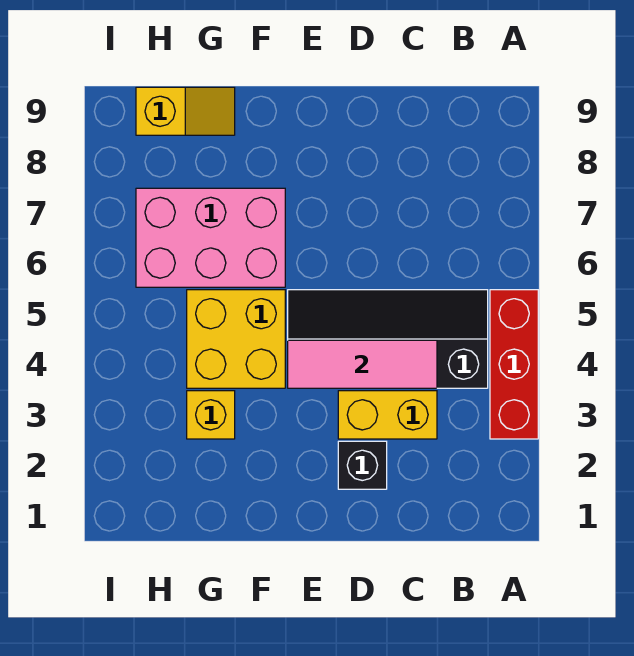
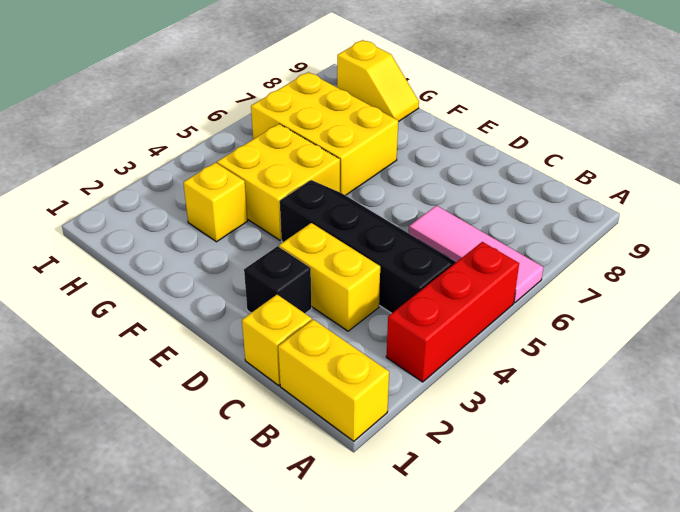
none -> yellow 1x2 brick [278,319,389,441]
none -> yellow 1x1 brick [242,295,312,385]
pink 1x3 tile [288,340,437,388] -> pink 1x3 tile moved to [409,206,544,303]
pink 2x3 brick [136,188,285,287] -> yellow 2x3 brick [251,72,398,195]

